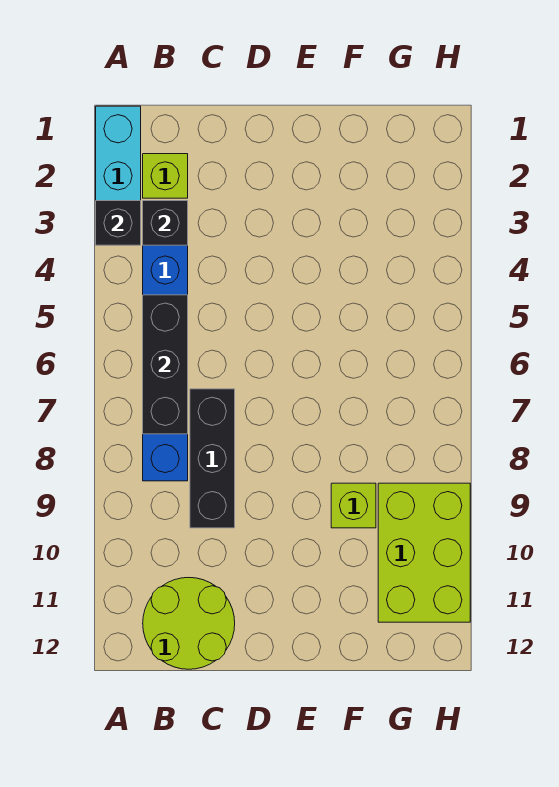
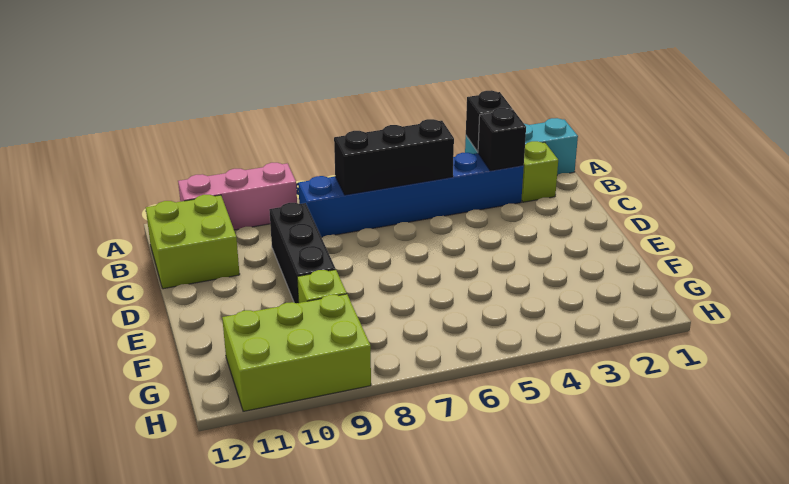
none -> pink 1x3 brick [178,163,297,230]
lime 2x2 round brick [143,577,235,669] -> lime 2x2 brick [146,195,240,289]
black 1x3 brick [190,389,235,528] -> black 1x3 brick turned to [269,203,336,303]

